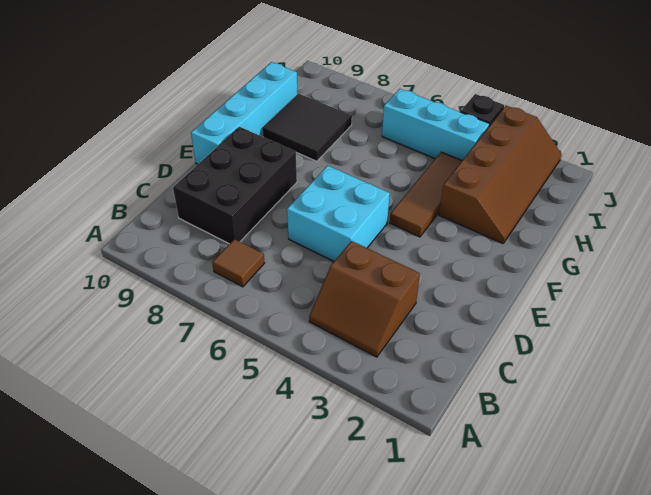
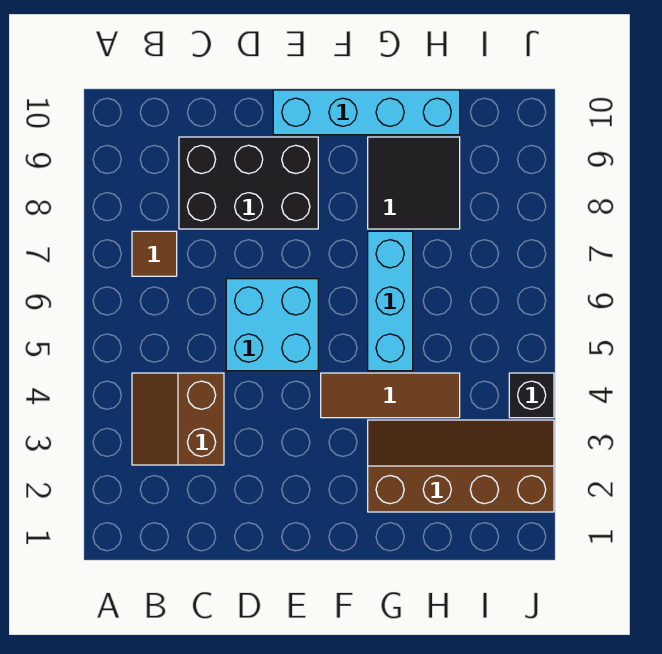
brown 2x4 slope [439,106,562,243] -> brown 2x4 slope turned to [368,420,554,512]
cyan 1x3 brick [382,89,489,160] -> cyan 1x3 brick moved to [368,231,413,371]

